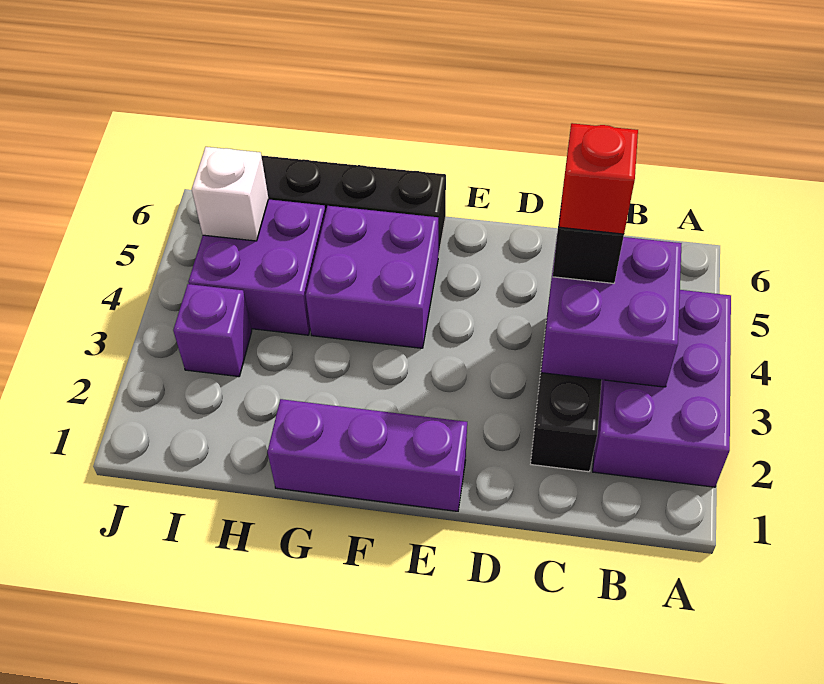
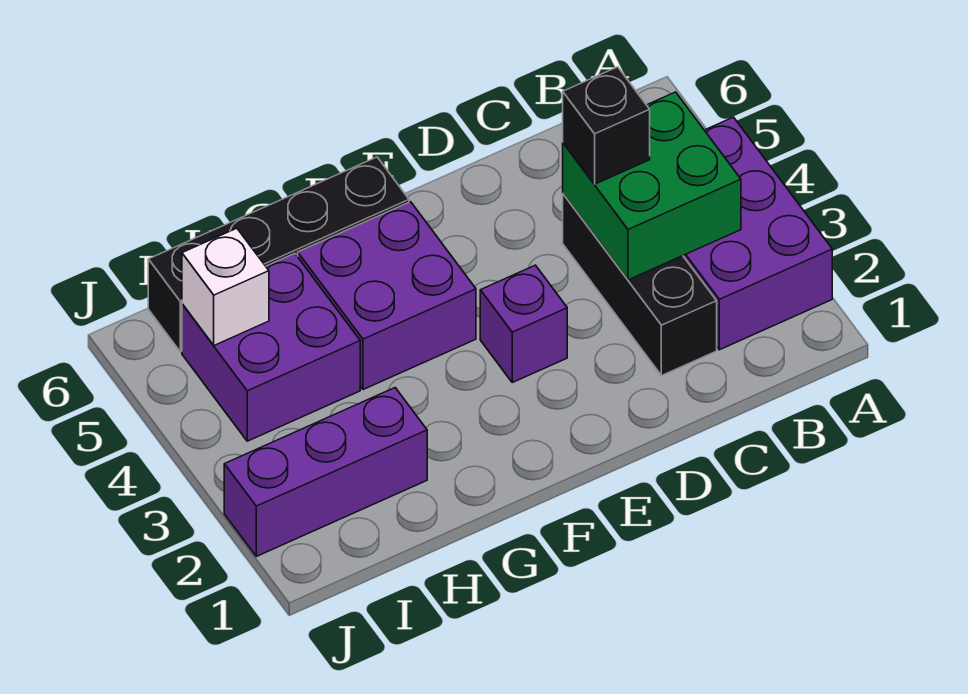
purple 2x2 brick [541,237,682,387] -> green 2x2 brick [563,92,741,280]
red 1x1 brick [559,123,638,234] -> none
purple 1x3 brick [267,399,467,511] -> purple 1x3 brick moved to [224,388,427,556]
purple 1x1 brick [173,284,252,377] -> purple 1x1 brick moved to [480,265,567,382]

